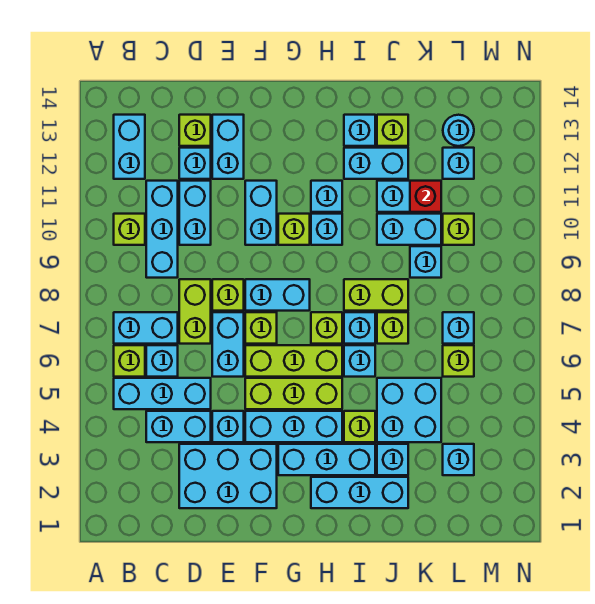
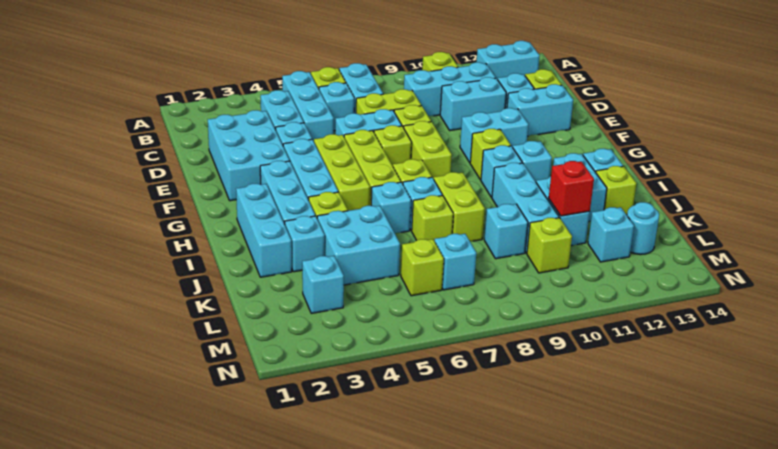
cyan 1x2 brick [245,279,310,311] -> lime 1x2 brick [404,121,452,179]
cyan 1x2 brick [377,214,441,245] -> cyan 1x3 brick [492,163,559,253]

